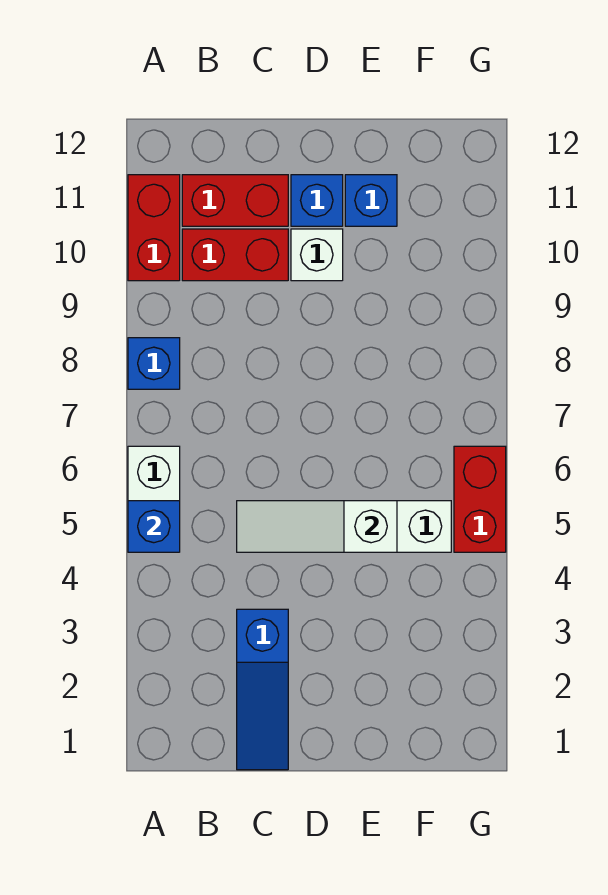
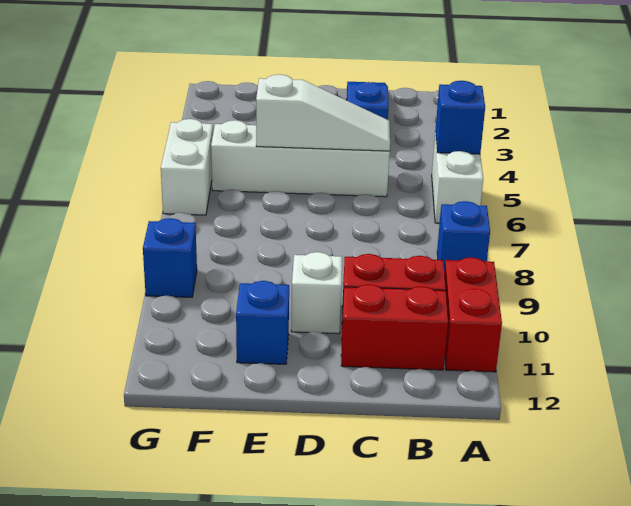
blue 1x1 brick [291,175,343,226] -> blue 1x1 brick moved to [143,218,197,297]
red 1x2 brick [454,446,506,552] -> white 1x2 brick [161,119,213,215]

